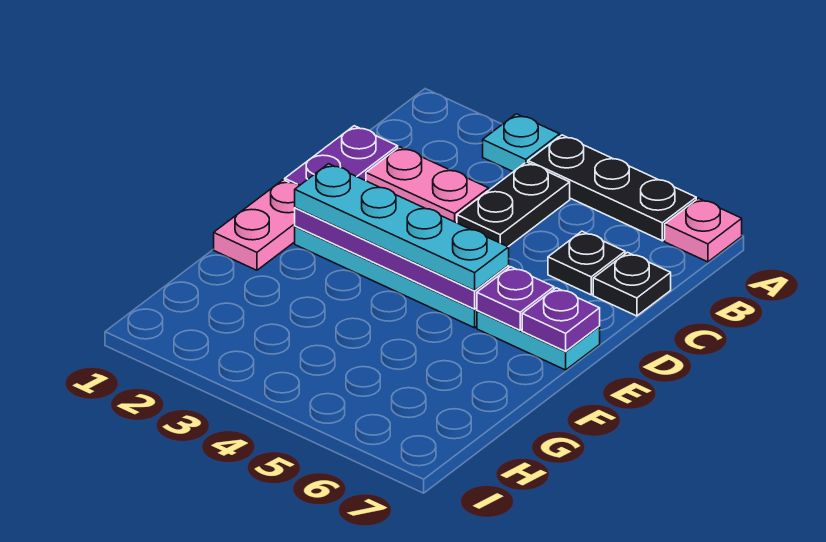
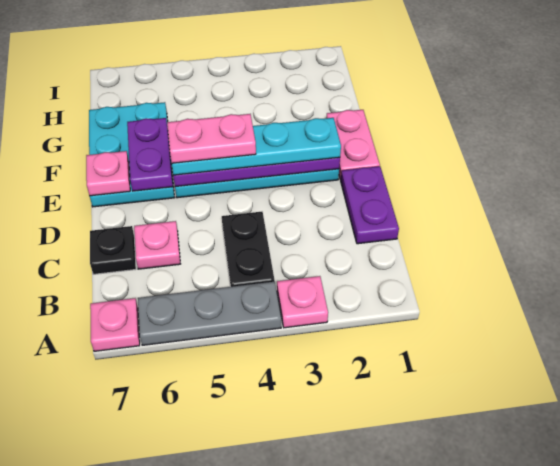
cyan 1x1 plate [483,114,560,172] -> pink 1x1 plate [277,276,328,328]
black 1x3 plate [528,135,696,241] -> grey 1x3 plate [138,282,281,345]
pink 1x2 plate [366,147,489,223] -> pink 1x2 plate moved to [167,114,256,163]
black 1x1 plate [548,231,625,295] -> pink 1x1 plate [134,221,180,269]
cyan 1x2 plate [477,311,600,370] -> cyan 2x3 plate [89,102,174,207]
purple 1x1 plate [477,267,554,330] -> purple 1x2 plate [127,118,173,191]
purple 1x1 plate [522,288,600,351] -> pink 1x1 plate [86,151,130,196]

